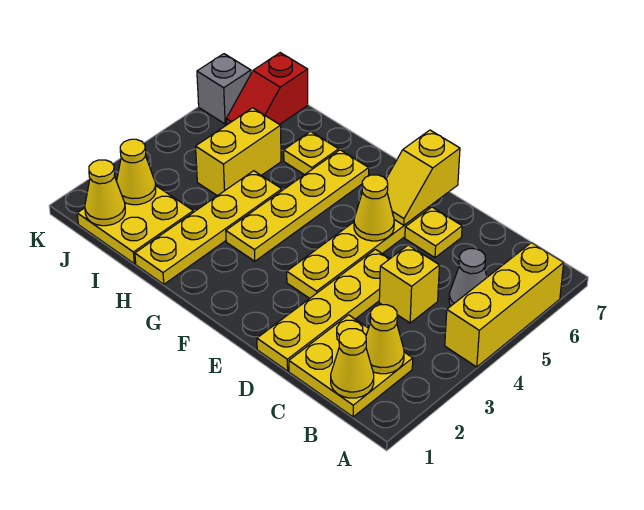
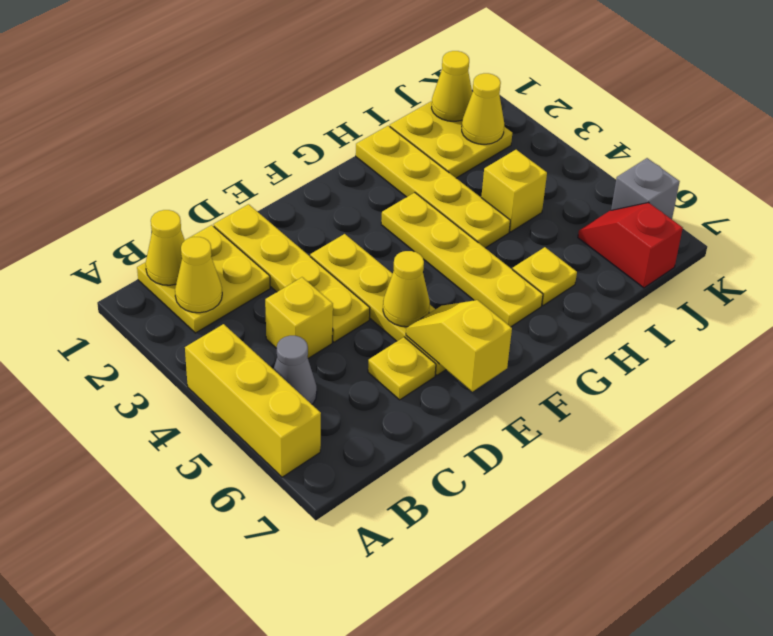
yellow 1x2 brick [196,108,281,196] -> yellow 1x1 brick [481,150,547,232]

